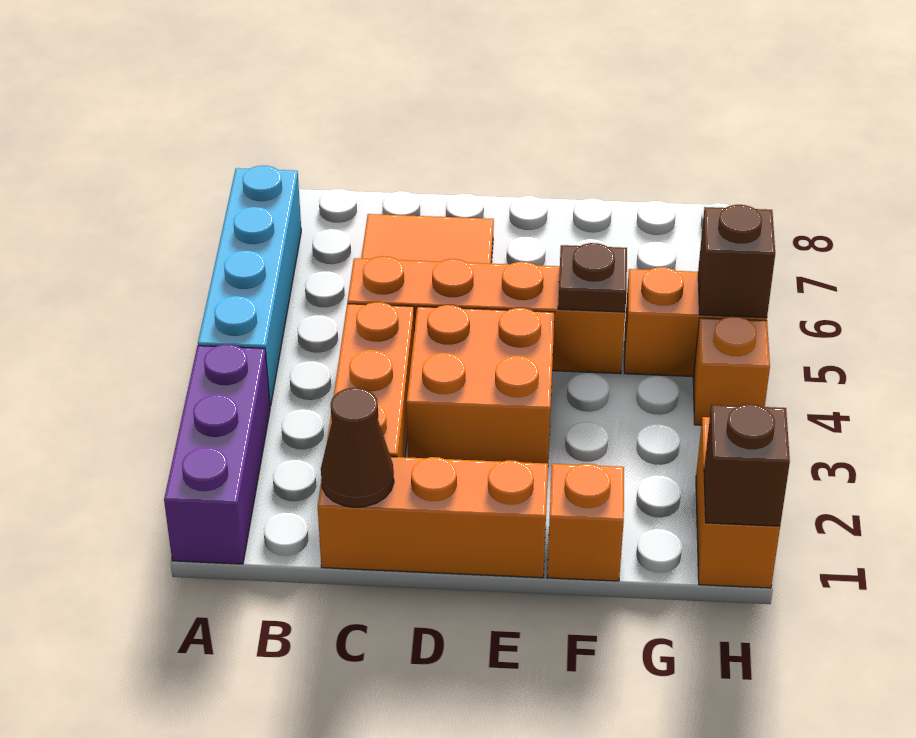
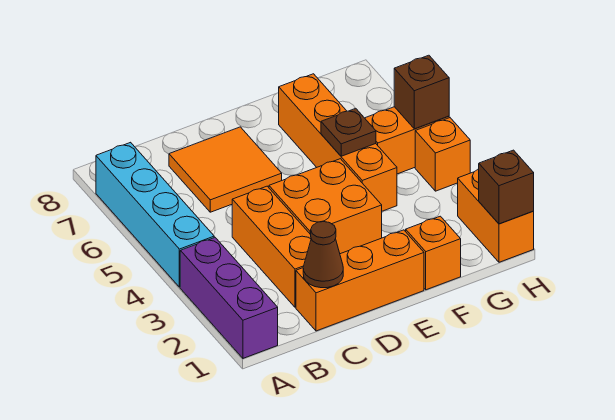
orange 1x4 brick [347,256,625,374] -> orange 1x4 brick turned to [279,74,397,211]

